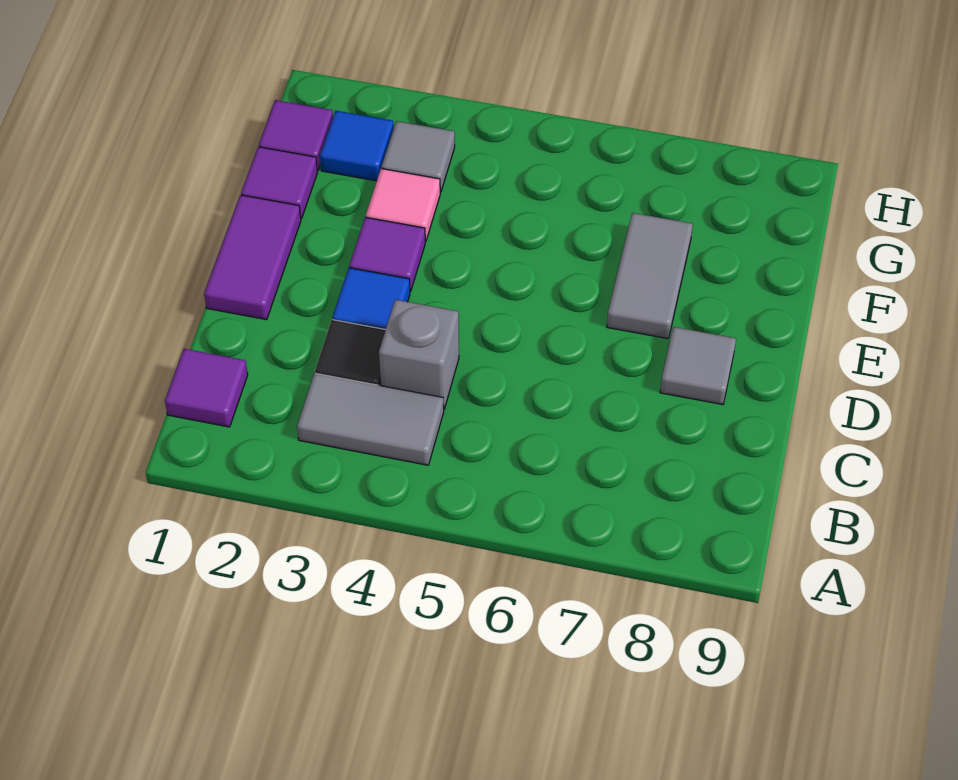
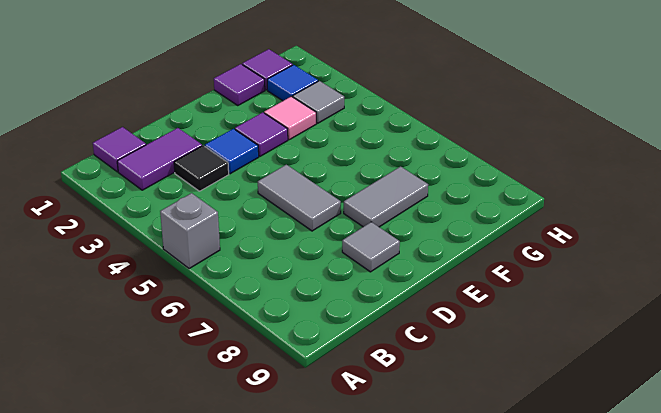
grey 1x2 tile [297,373,444,465] -> grey 1x2 tile moved to [258,165,341,231]
grey 1x1 brick [379,300,459,409] -> grey 1x1 brick moved to [160,193,220,269]
purple 1x2 tile [204,195,301,320] -> purple 1x2 tile moved to [117,128,202,190]

